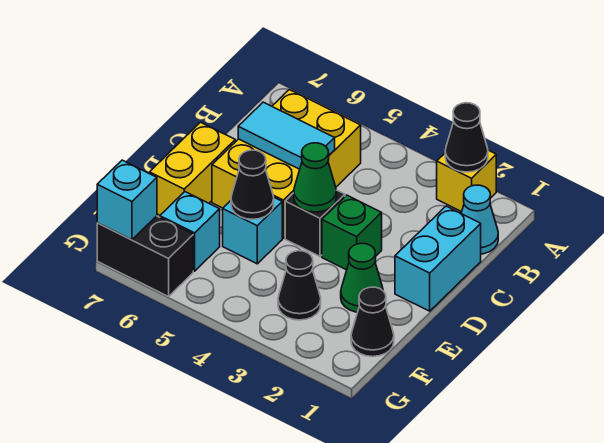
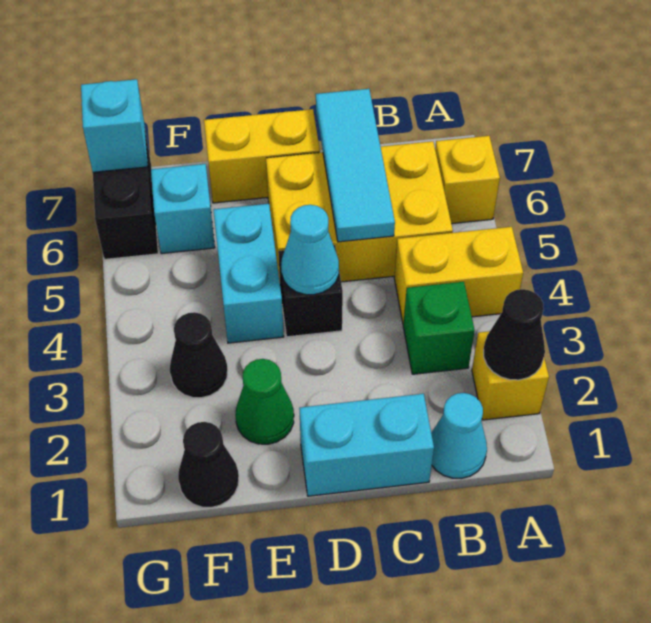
none -> yellow 1x2 brick [394,227,523,324]
none -> yellow 1x1 brick [435,136,500,224]
cyan 1x2 tile [238,102,335,169] -> cyan 1x3 tile [316,89,395,242]
green 1x1 brick [322,195,382,270] -> green 1x1 brick moved to [403,282,475,374]
green 1x1 cone [294,143,337,212] -> cyan 1x1 cone [281,205,339,295]
cyan 1x1 brick [223,198,282,264] -> cyan 1x2 brick [214,204,284,343]
black 1x1 cone [231,150,274,219] -> none

